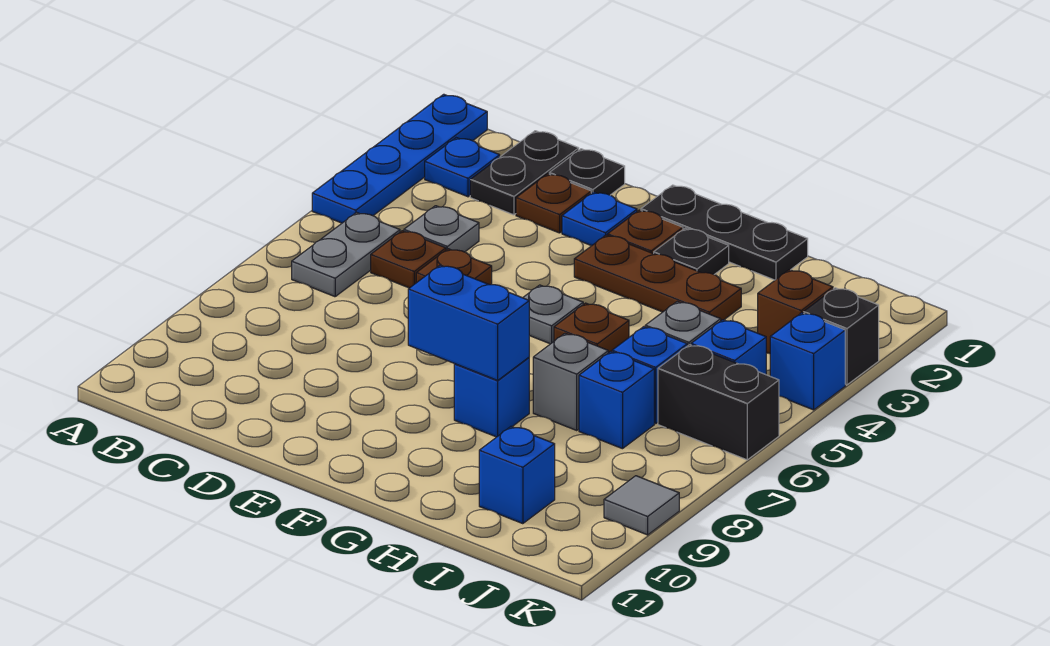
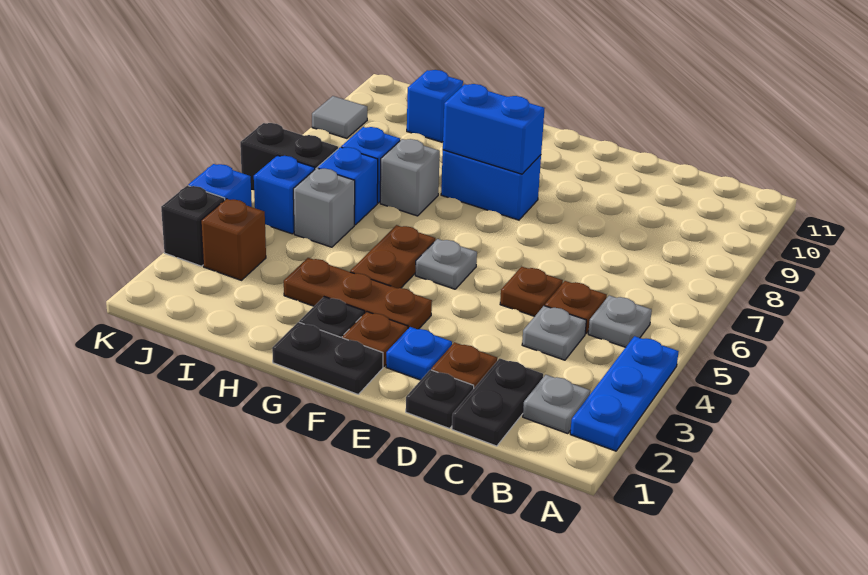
blue 1x4 plate [312,94,487,223] -> blue 1x3 plate [570,336,679,451]
blue 1x1 plate [425,138,500,197] -> grey 1x1 plate [523,375,590,434]
grey 1x2 plate [292,213,400,297] -> grey 1x1 plate [588,295,652,347]
black 1x3 plate [641,185,808,280] -> black 1x2 plate [272,322,383,394]
brown 1x1 plate [554,303,629,353] -> brown 1x2 plate [350,225,435,288]
blue 1x1 brick [454,358,529,437] -> blue 1x2 brick [441,150,541,220]

